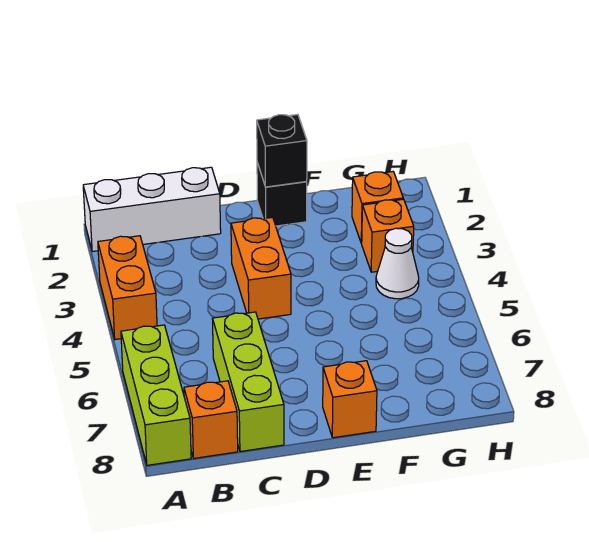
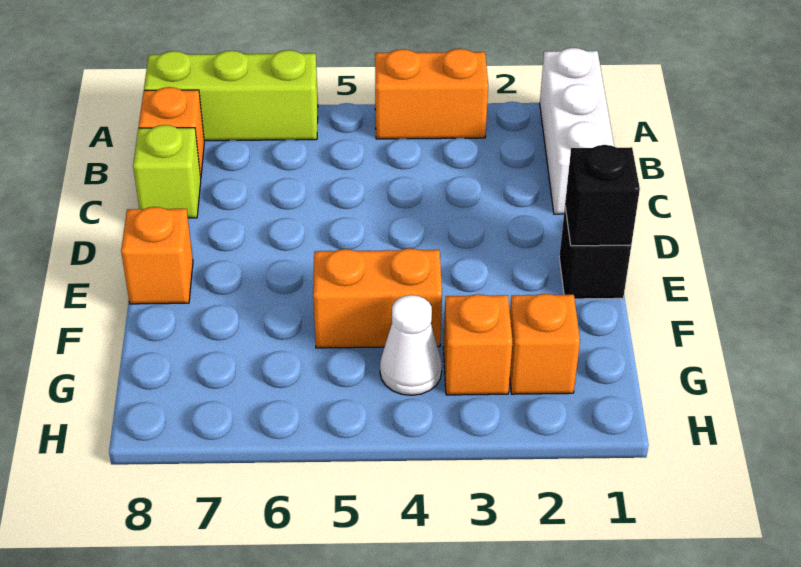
lime 1x3 brick [212,312,284,452] -> lime 1x1 brick [133,125,201,218]
orange 1x2 brick [231,217,291,319] -> orange 1x2 brick moved to [313,248,442,348]

